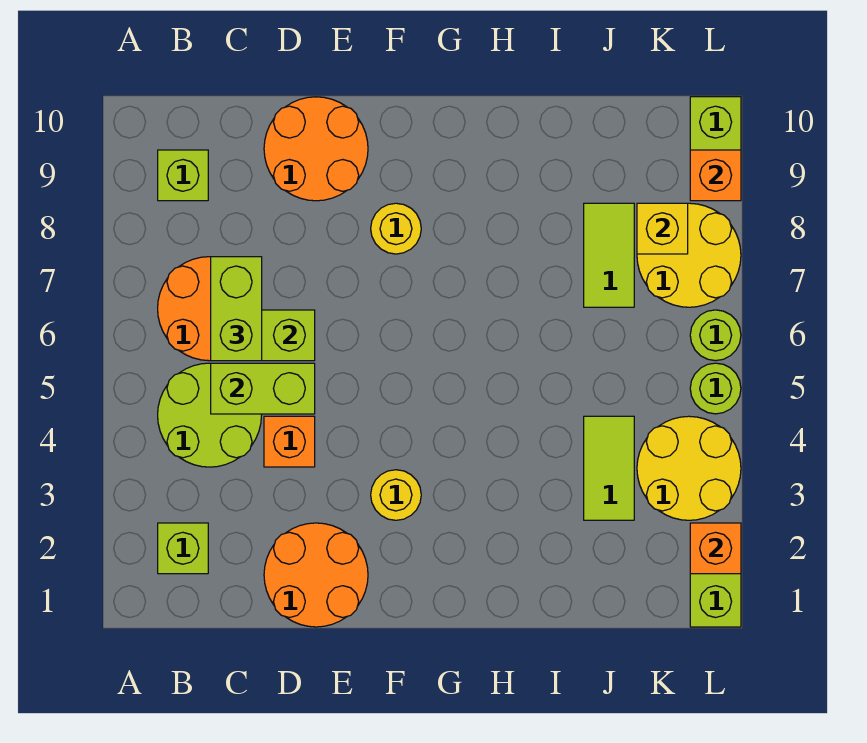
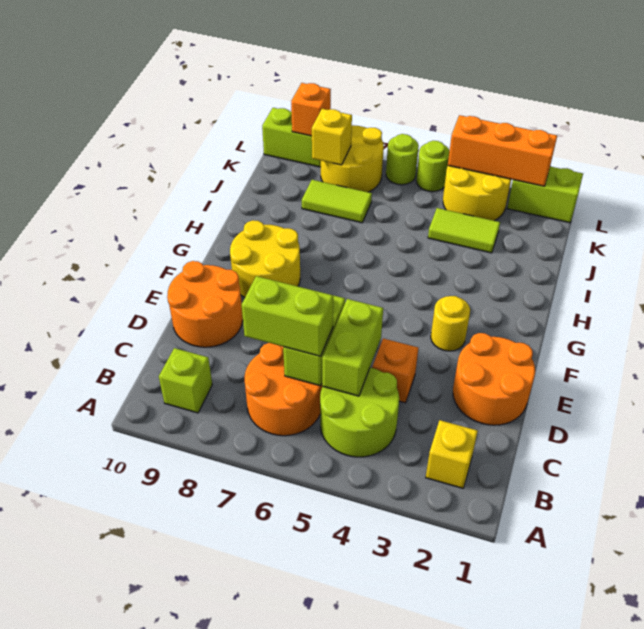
lime 1x1 brick [158,523,208,574] -> yellow 1x1 brick [426,420,478,488]
yellow 1x1 round brick [371,203,421,254] -> yellow 2x2 round brick [230,220,300,298]
orange 1x1 brick [690,523,741,574] -> orange 1x3 brick [448,115,557,186]

